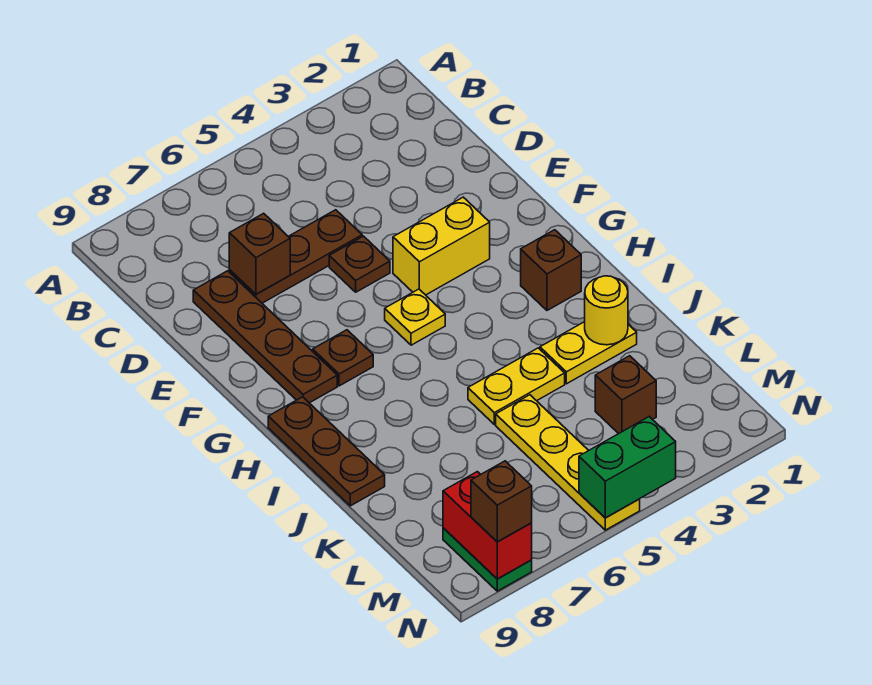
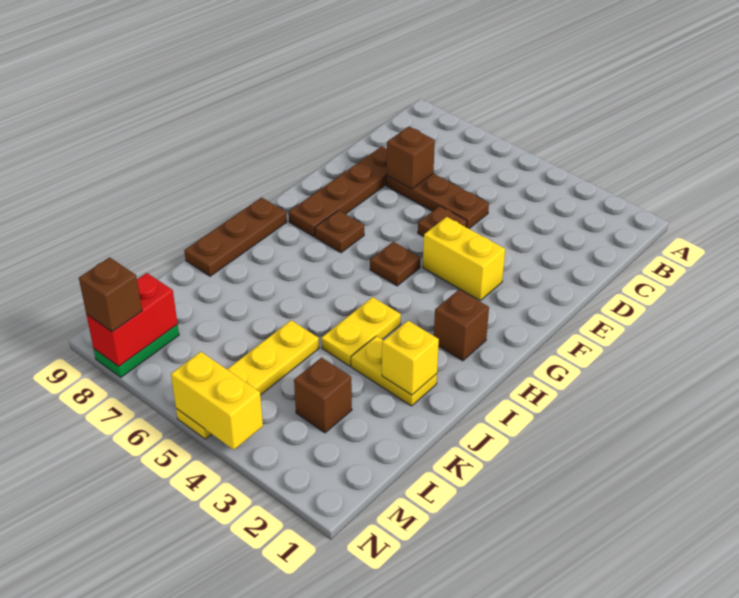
yellow 1x1 plate [385,289,445,345] -> brown 1x1 plate [370,242,421,286]
yellow 1x1 round brick [585,276,628,345] -> yellow 1x1 brick [382,321,439,395]
yellow 1x2 plate [468,348,565,424] -> yellow 1x2 plate turned to [321,297,401,366]
green 1x2 brick [579,417,676,518] -> yellow 1x2 brick [171,352,263,450]

